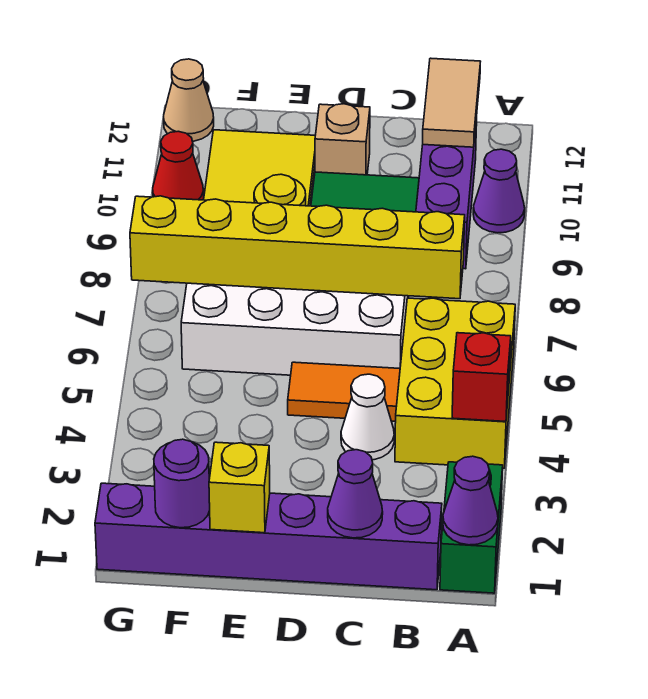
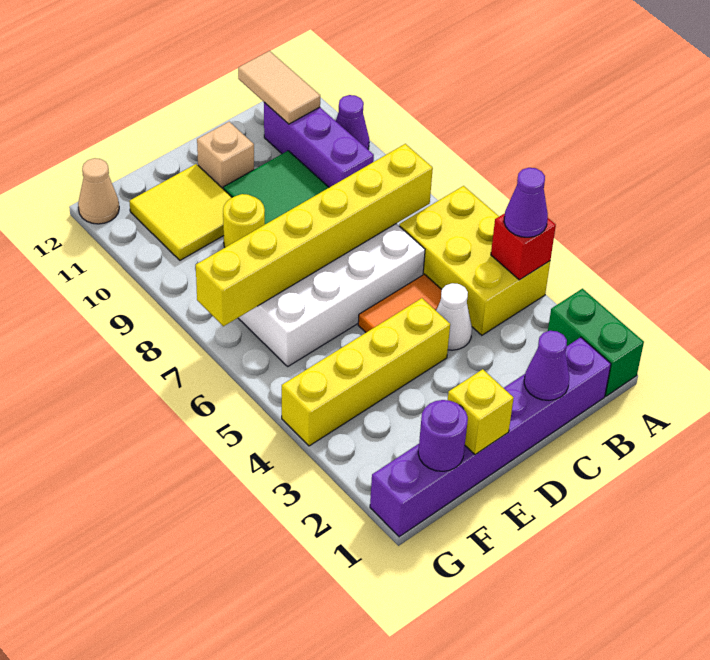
purple 1x1 cone [443,456,498,545] -> purple 1x1 cone moved to [504,168,548,237]
none -> yellow 1x4 brick [282,298,450,446]
red 1x1 cone [153,131,204,200] -> none

